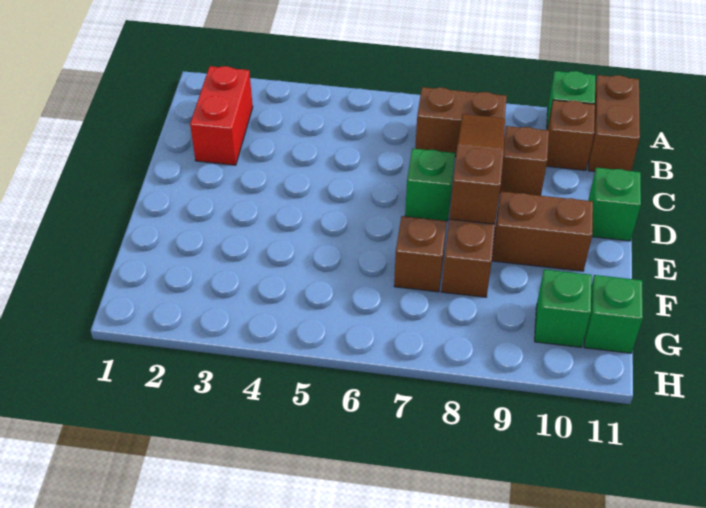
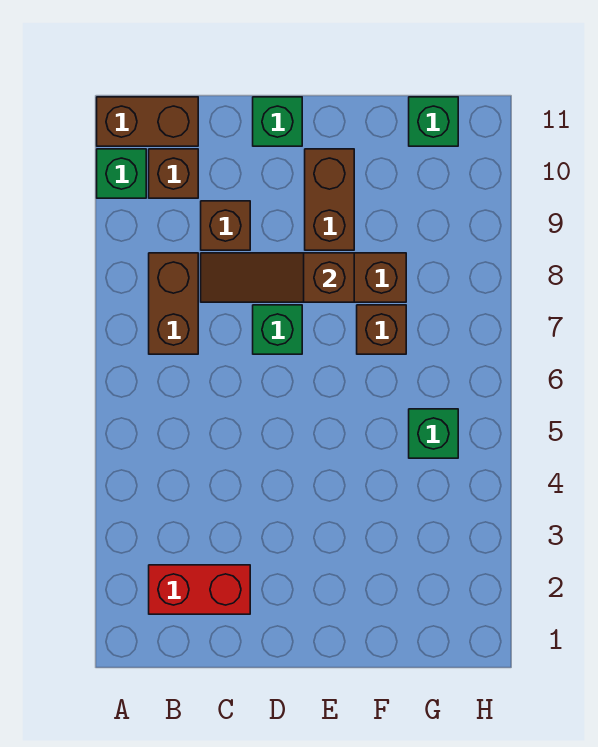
green 1x1 brick [535,269,592,347] -> green 1x1 brick moved to [409,409,458,458]

